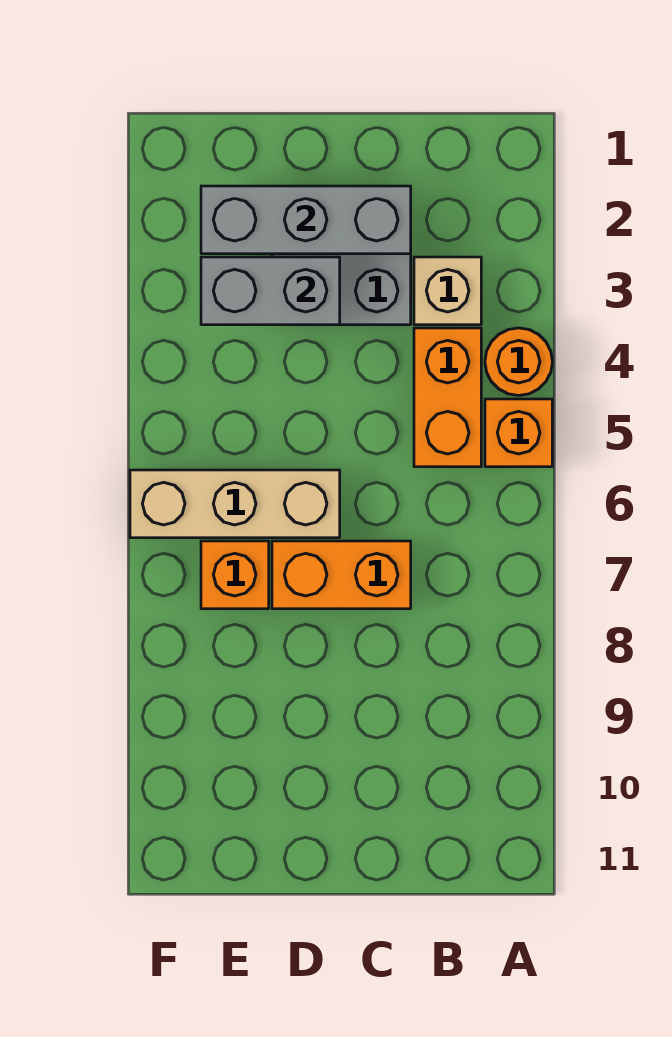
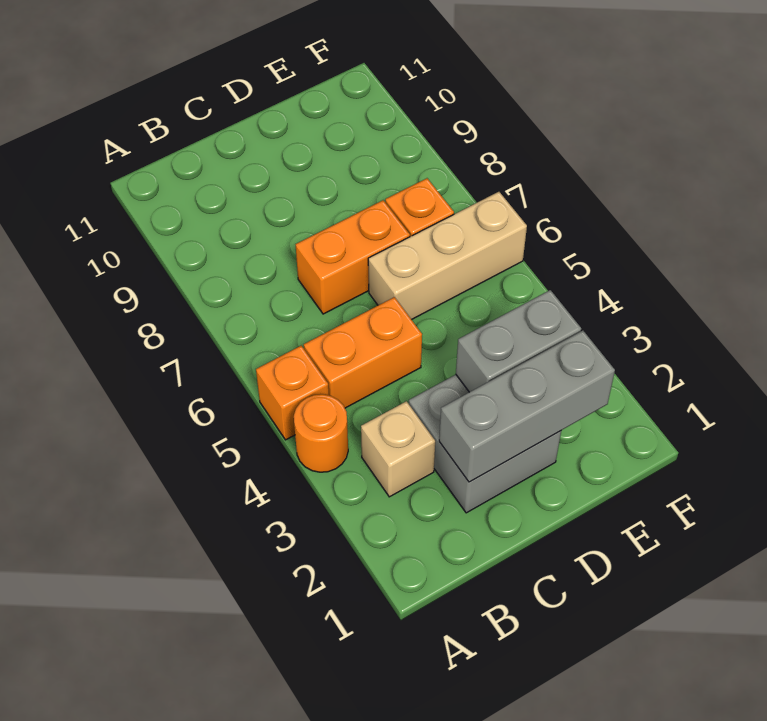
orange 1x2 brick [414,328,481,467] -> orange 1x2 brick turned to [304,297,422,408]

